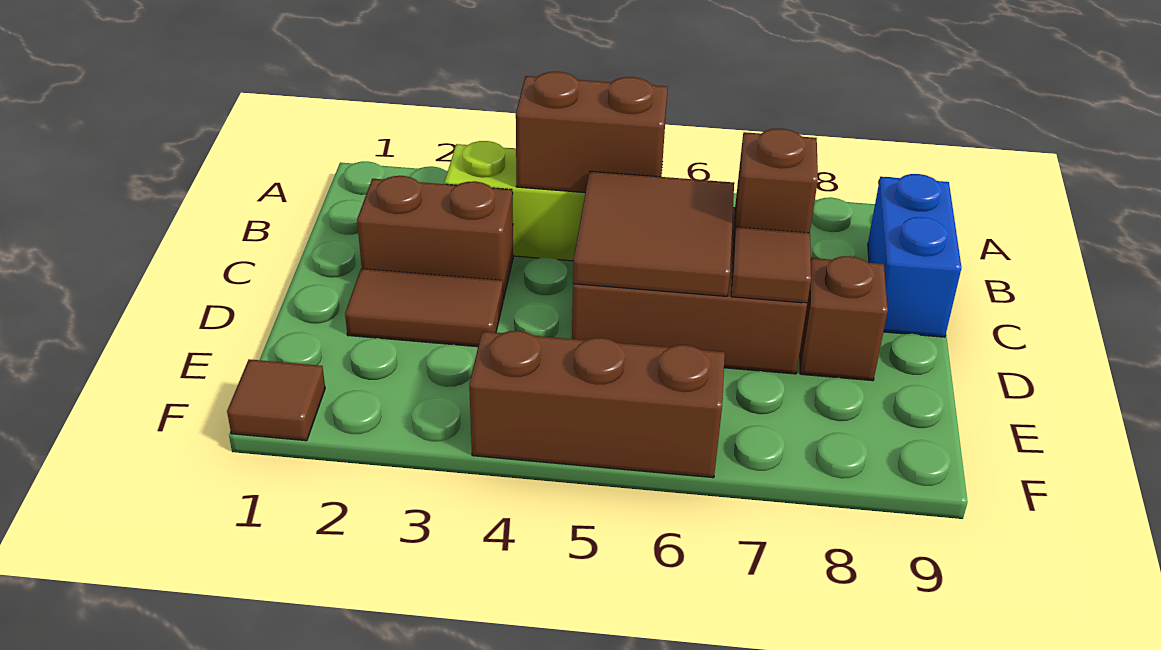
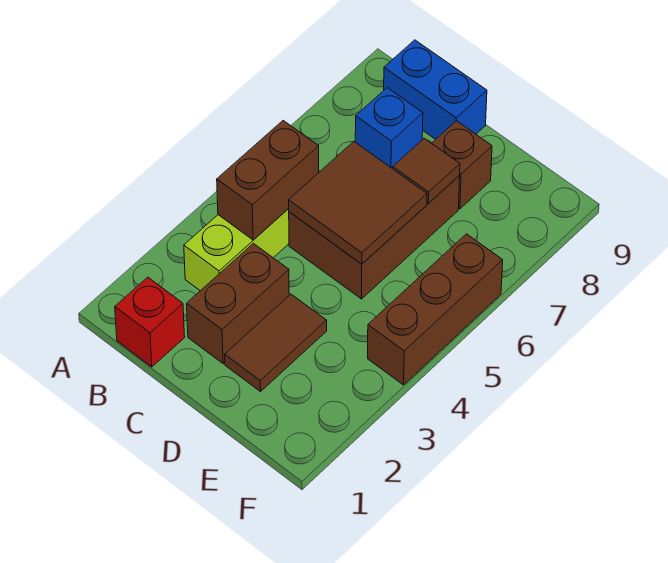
none -> red 1x1 brick [115,277,185,367]
brown 1x1 brick [734,129,818,240] -> blue 1x1 brick [355,88,423,169]
brown 1x1 tile [227,359,325,441] -> none

